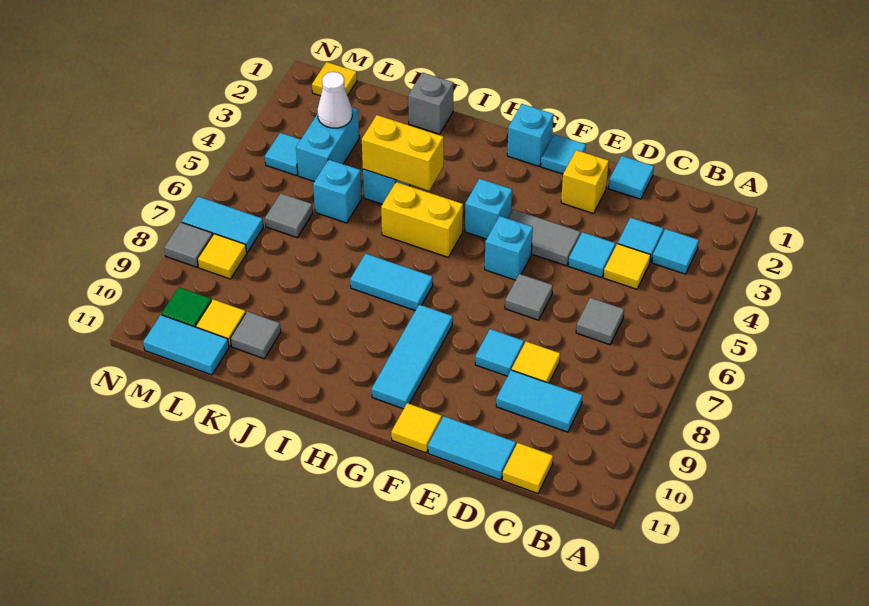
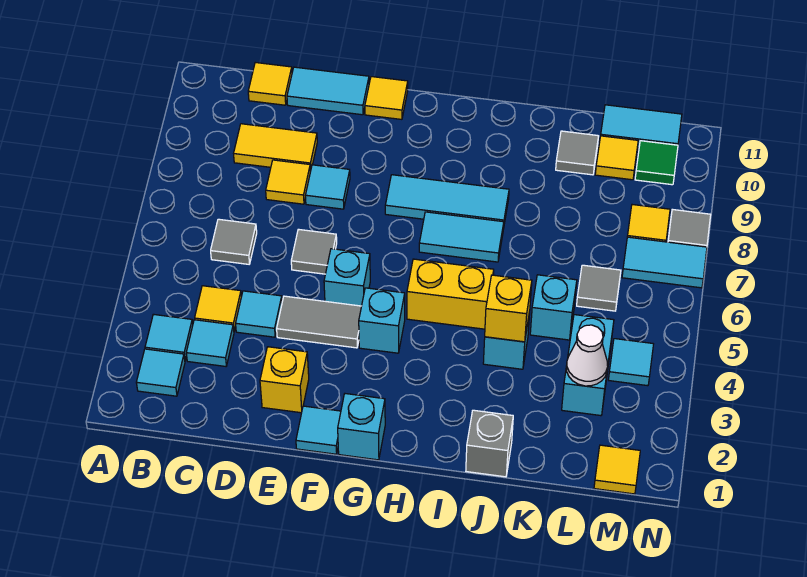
cyan 1x2 tile [496,370,582,432] -> yellow 1x2 tile [234,124,317,172]
cyan 1x1 tile [608,156,654,199] -> cyan 1x1 tile moved to [136,349,185,396]
cyan 1x3 tile [372,305,453,409] -> cyan 1x3 tile turned to [385,175,509,229]
yellow 1x2 brick [362,115,444,191] -> yellow 1x1 brick [485,275,532,342]

